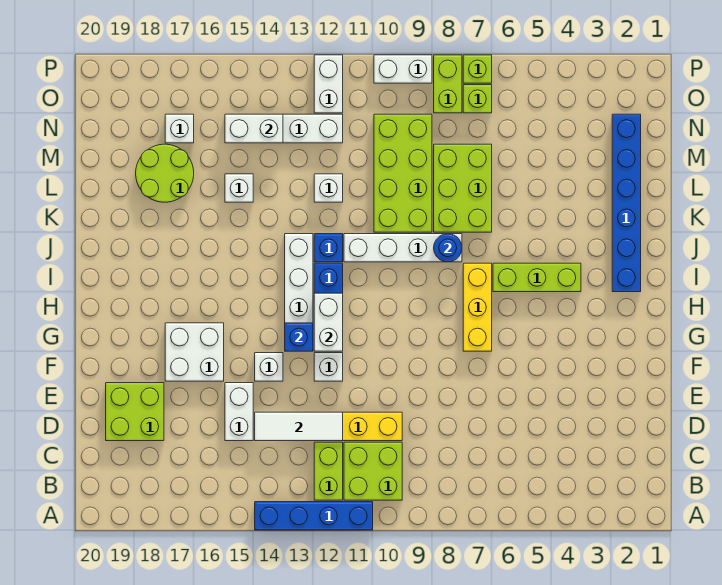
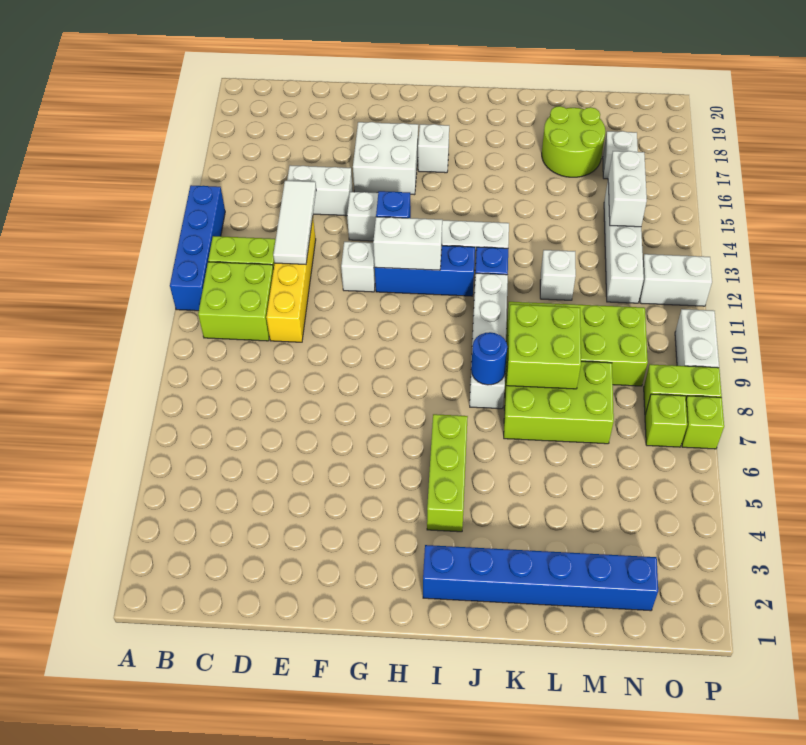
lime 2x2 brick [106,383,164,441] -> lime 2x2 brick moved to [507,304,581,389]
yellow 1x3 brick [463,263,492,351] -> none
white 1x1 brick [225,174,253,202] -> white 1x1 brick moved to [418,124,449,173]

